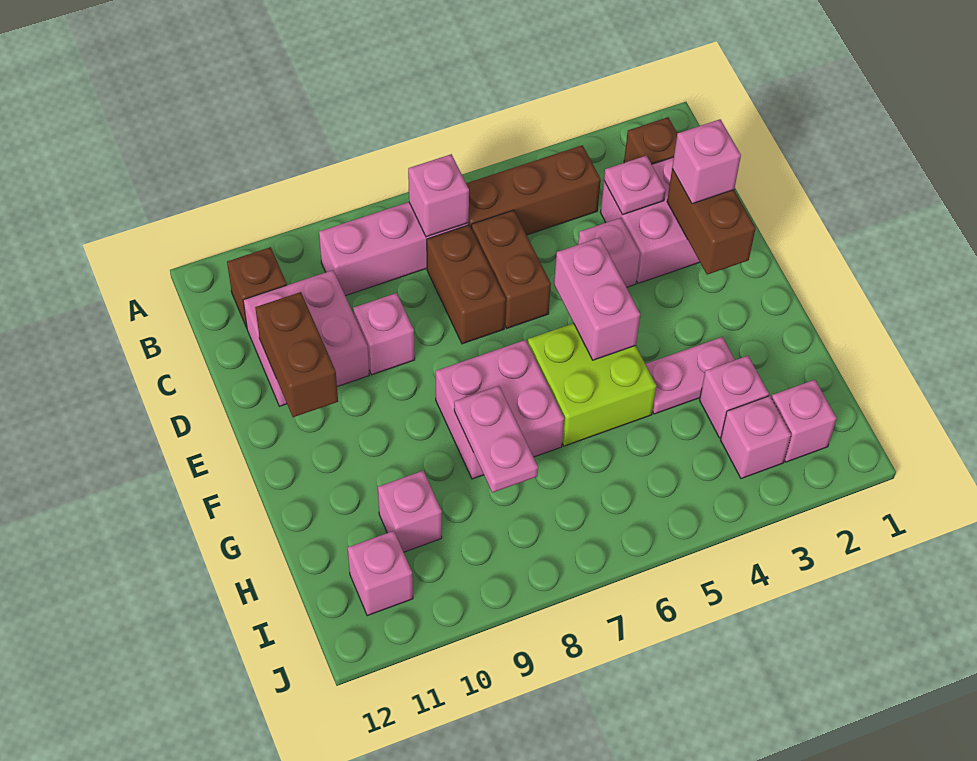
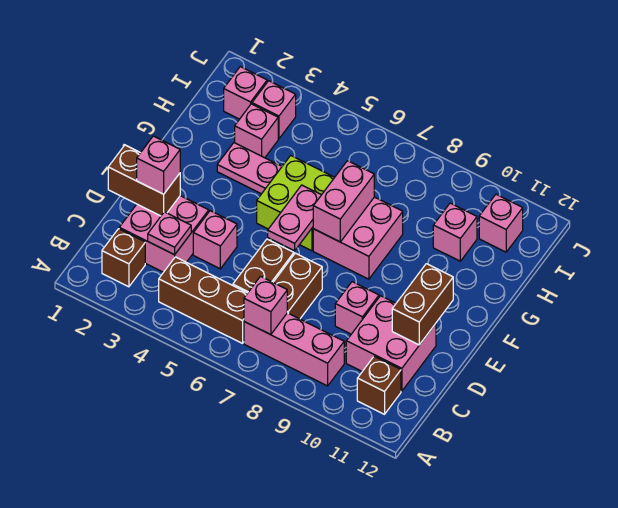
brown 1x2 brick [667,169,756,275] -> brown 1x2 brick turned to [108,145,180,216]
pink 1x2 brick [554,238,640,360] -> pink 1x2 brick moved to [313,161,374,242]
pink 1x2 plate [454,386,538,493] -> pink 1x2 plate moved to [268,185,321,251]

